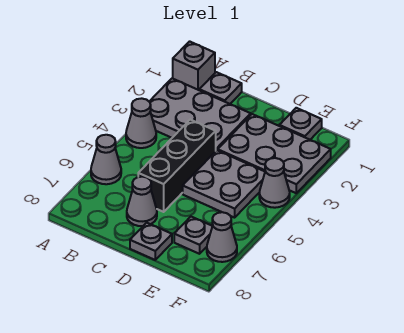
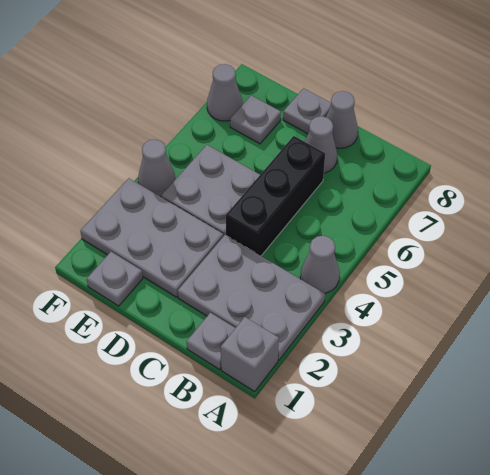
grey 1x1 cone [91,135,121,184] -> grey 1x1 cone moved to [326,91,358,148]

